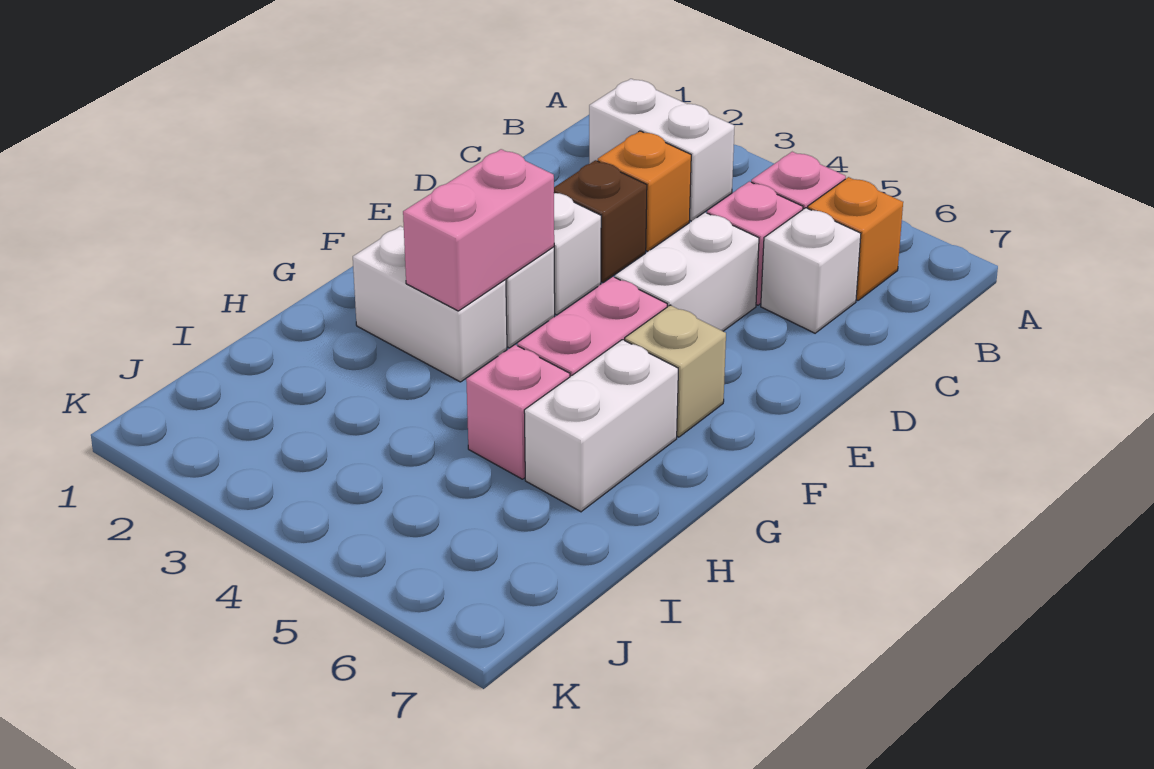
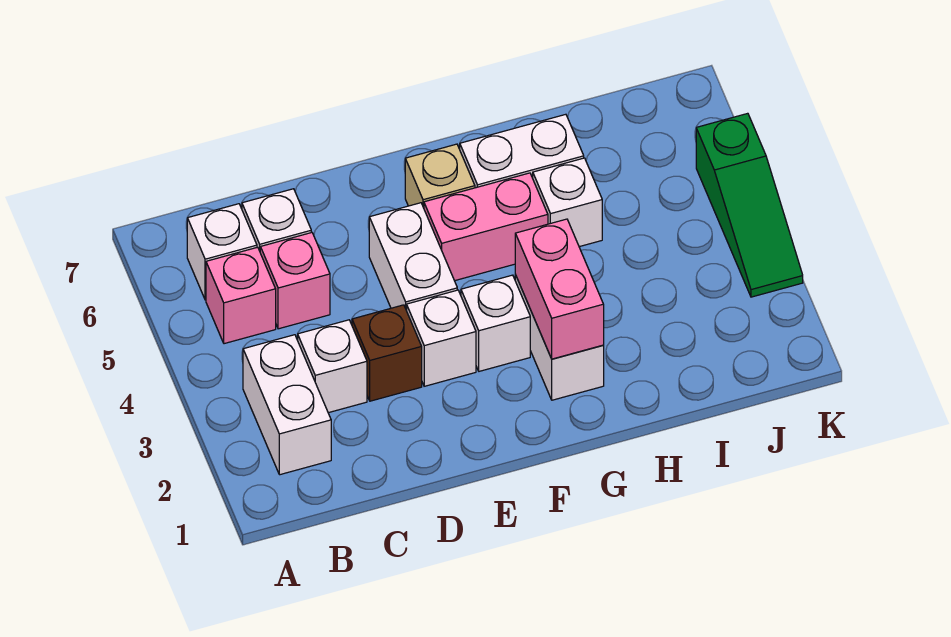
orange 1x1 brick [808,177,903,301] -> white 1x1 brick [187,204,257,300]
orange 1x1 brick [598,131,691,251] -> white 1x1 brick [298,320,367,413]
white 1x2 brick [615,212,759,331] -> white 1x2 brick turned to [369,203,457,311]
pink 1x2 brick [403,149,554,311] -> pink 1x2 brick turned to [515,219,604,359]
pink 1x1 brick [466,345,570,479] -> white 1x1 brick [533,158,602,247]
none -> green 1x3 slope [696,113,803,297]

